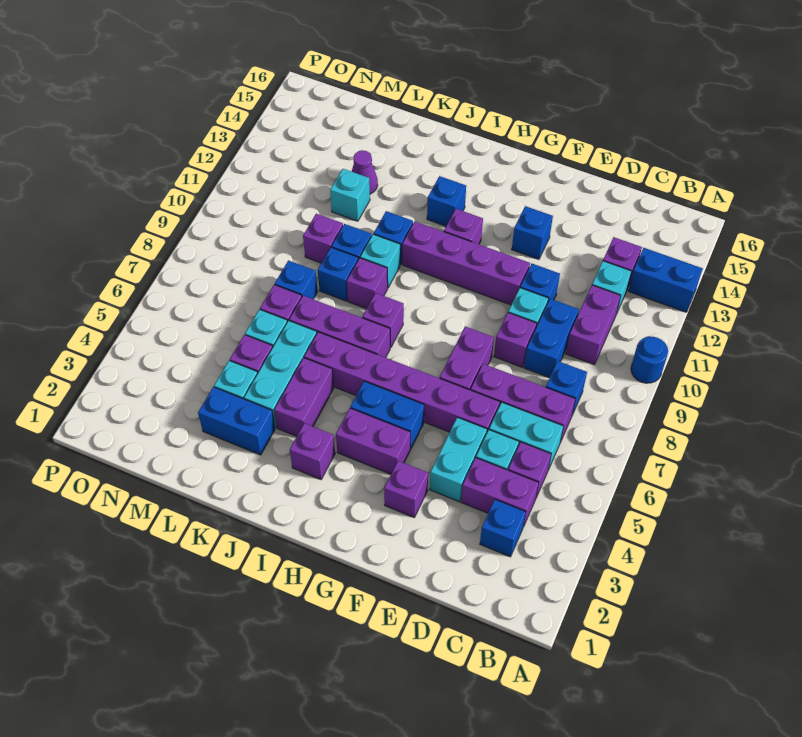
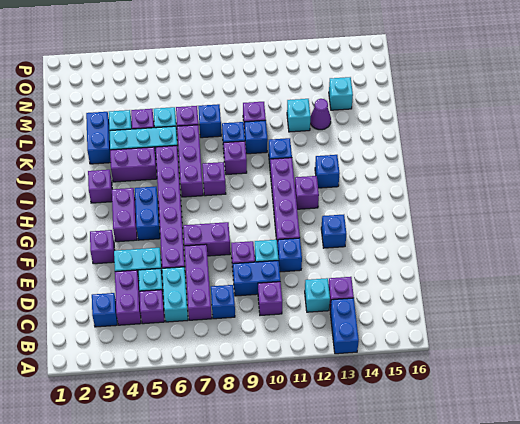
blue 1x1 round brick [631,337,668,383] -> none
purple 1x2 brick [566,285,621,364] -> purple 1x1 brick [258,282,282,315]
cyan 1x1 brick [360,234,400,287] -> cyan 1x1 brick moved to [329,77,353,110]

